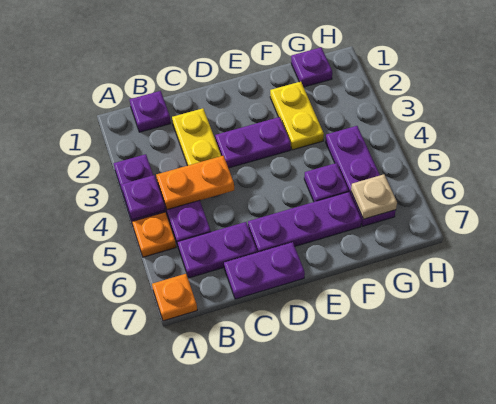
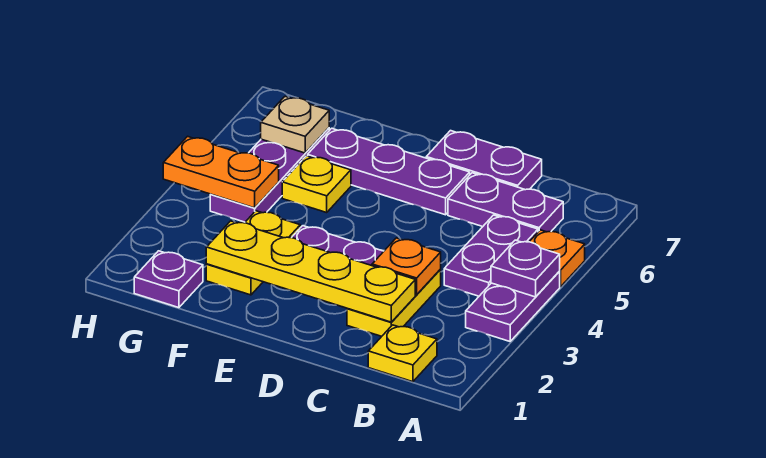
orange 1x1 plate [152,274,197,321] -> orange 1x1 plate moved to [372,238,441,295]
purple 1x1 plate [129,91,171,132] -> yellow 1x1 plate [368,325,437,382]
orange 1x2 plate [156,156,234,210] -> orange 1x2 plate moved to [163,136,279,208]
none -> yellow 1x4 plate [206,221,415,322]
purple 1x1 plate [304,163,349,202] -> yellow 1x1 plate [282,156,351,213]

